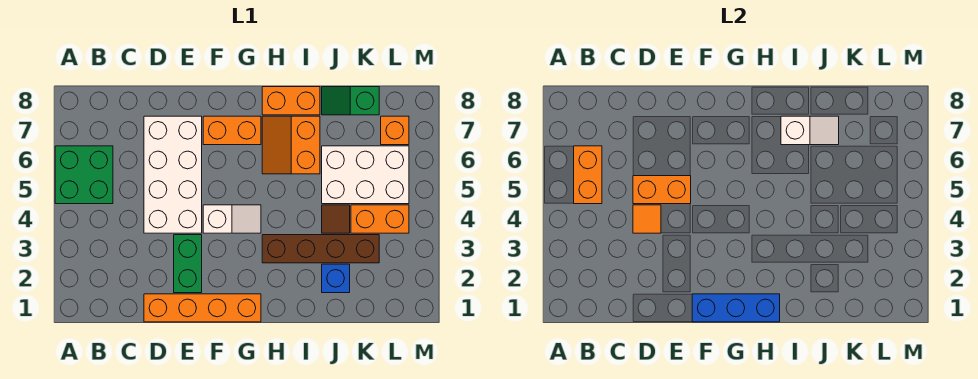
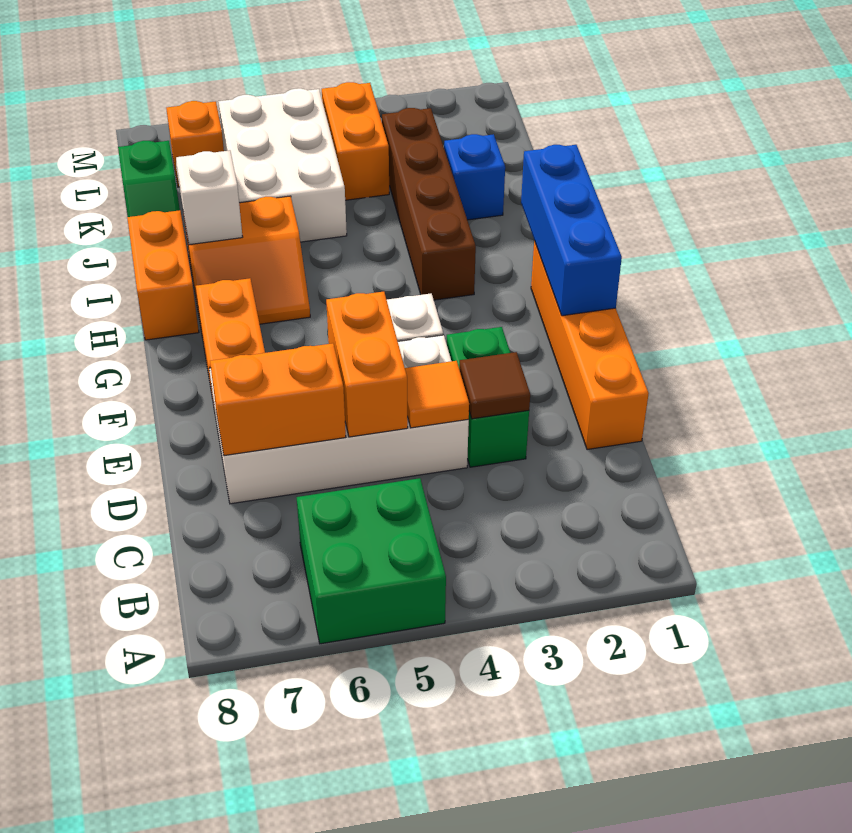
orange 1x2 brick [574,146,602,204] -> orange 1x2 brick moved to [210,343,346,456]
green 1x2 brick [174,235,202,293] -> green 1x2 brick turned to [447,327,529,467]
brown 1x1 tile [322,205,350,233] -> brown 1x1 tile moved to [459,352,530,419]

